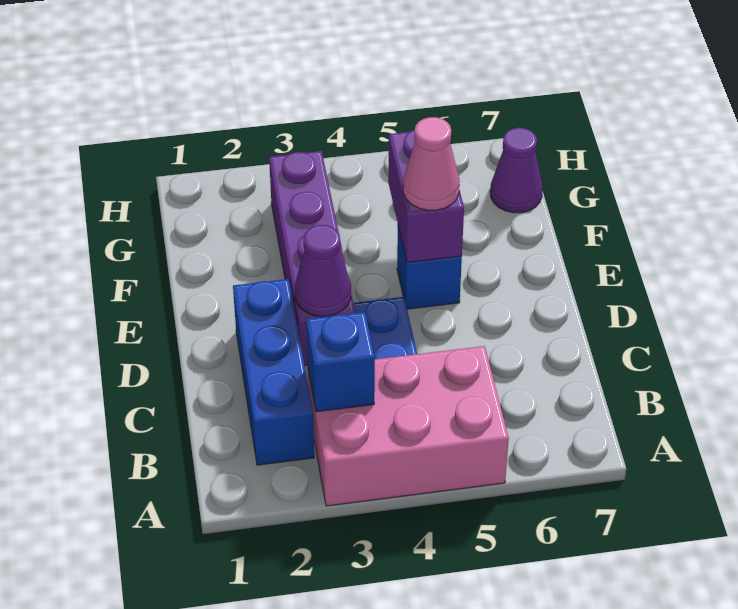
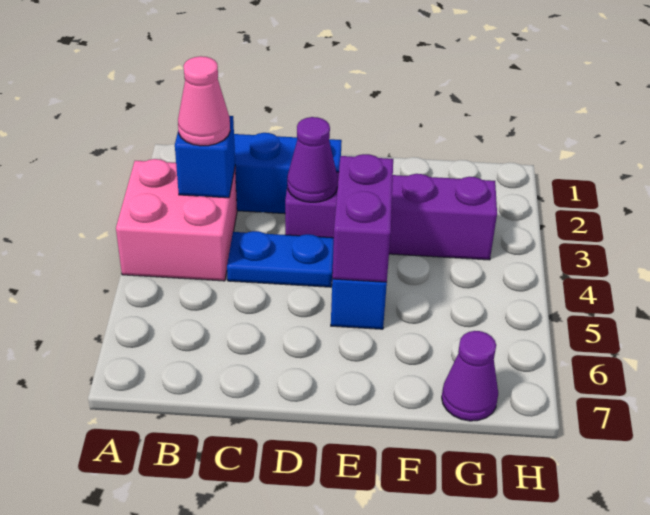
pink 2x3 brick [308,346,509,506] -> pink 2x2 brick [116,159,237,281]
purple 1x2 brick [388,130,464,262] -> purple 1x2 brick turned to [332,154,393,282]
pink 1x1 cone [403,117,460,210] -> pink 1x1 cone moved to [178,56,230,146]

